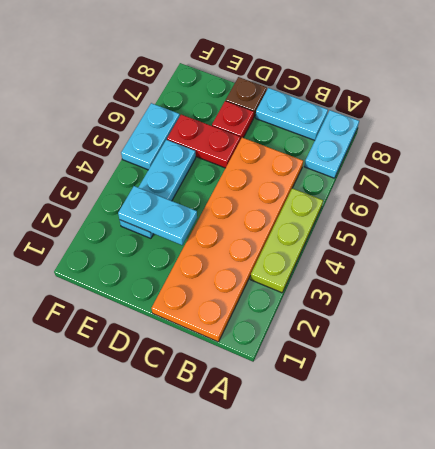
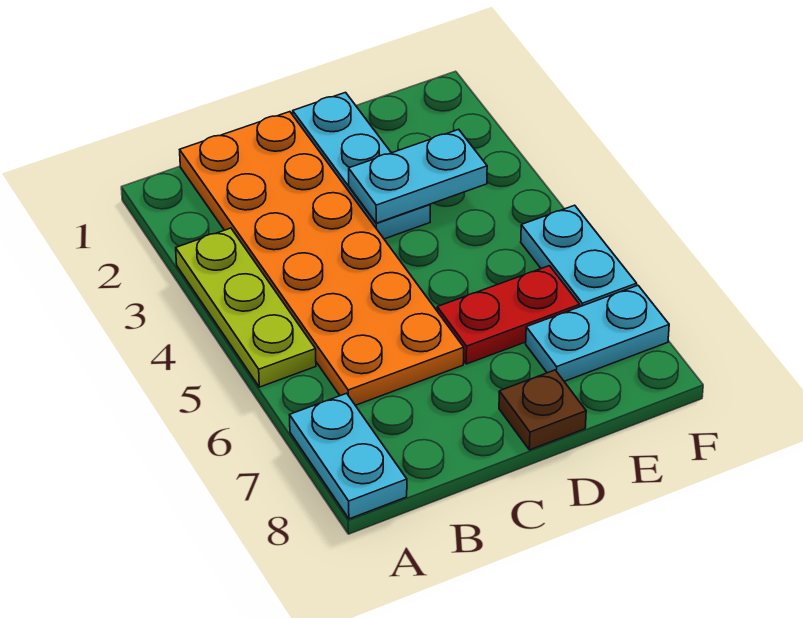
cyan 1x2 plate [256,88,328,140] -> cyan 1x2 plate moved to [526,285,669,381]
red 1x1 plate [212,101,254,140] -> none
cyan 1x3 plate [120,140,196,238] -> cyan 1x3 plate moved to [293,92,430,239]

